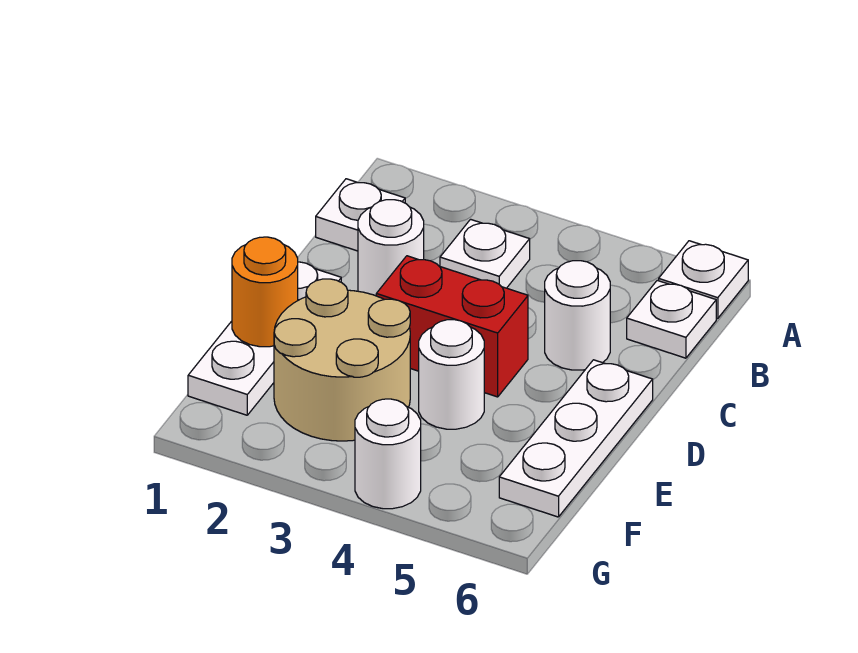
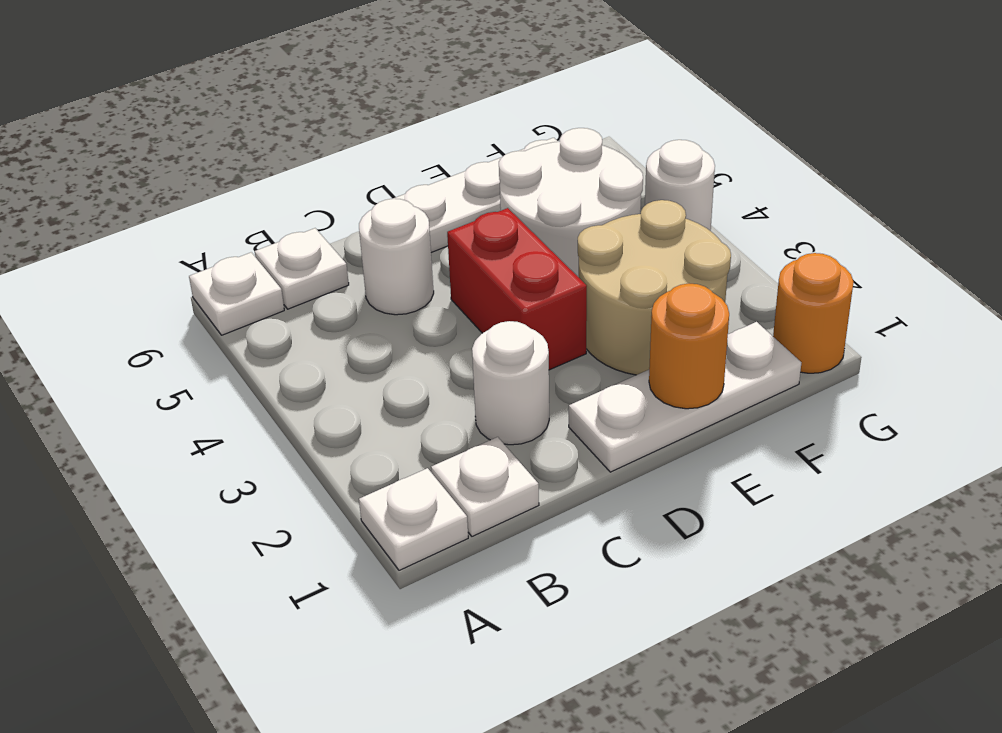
white 1x1 plate [440,219,530,288] -> white 1x1 plate moved to [359,468,468,570]
white 1x1 round brick [419,320,484,429] -> white 2x2 round brick [499,128,643,277]
none -> orange 1x1 round brick [773,253,853,373]

